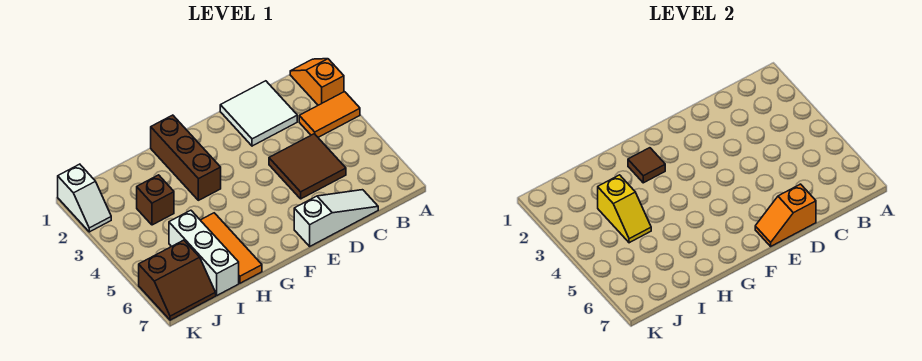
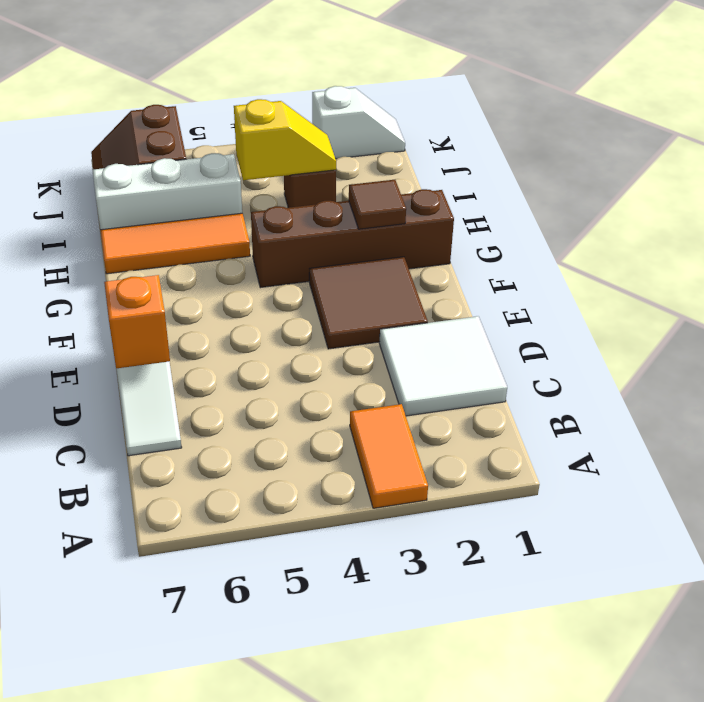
orange 1x2 slope [290,59,344,105] -> none
brown 2x2 tile [269,134,346,199] -> brown 2x2 tile moved to [309,257,428,349]
brown 1x3 brick [151,115,221,200] -> brown 1x4 brick [251,189,454,288]
yellow 1x2 slope [598,175,651,243] -> yellow 1x2 slope turned to [234,99,336,180]
white 1x2 slope [58,164,111,232] -> white 1x2 slope turned to [312,86,405,159]

